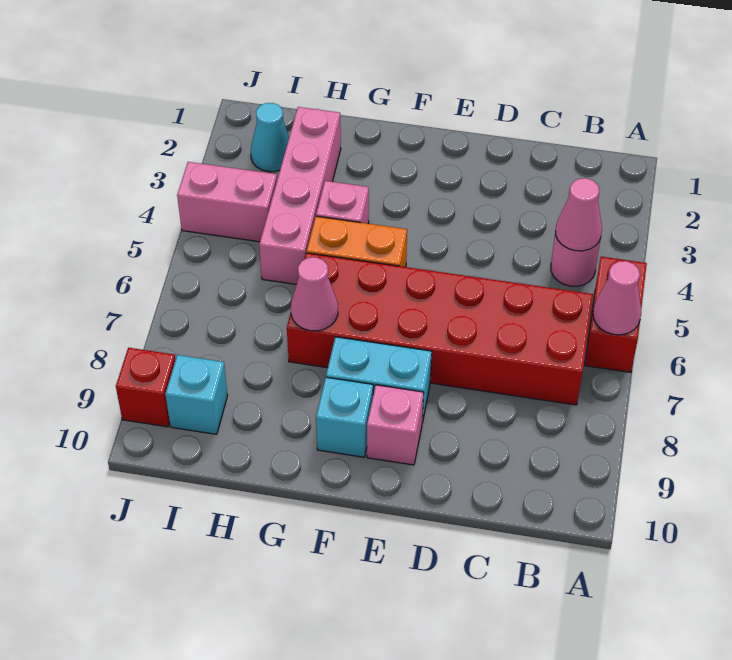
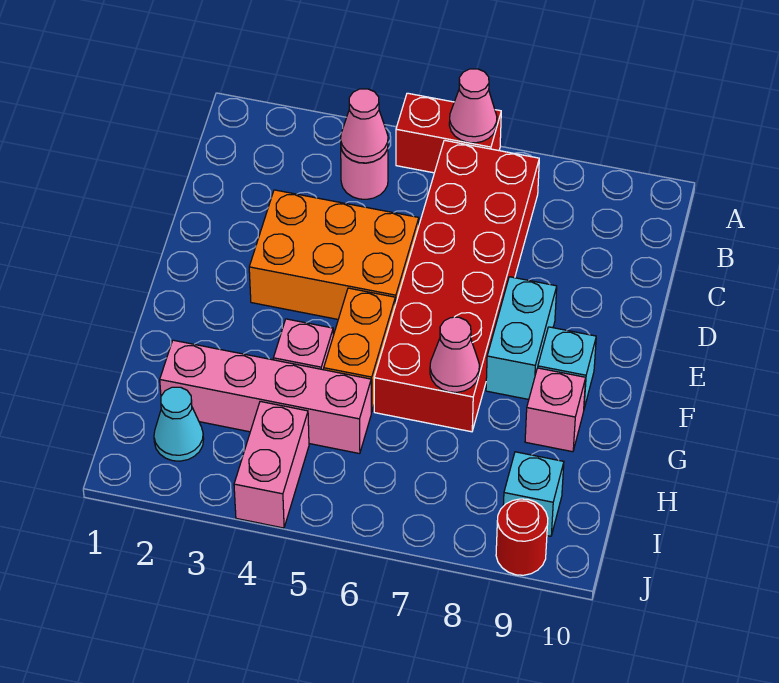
none -> orange 2x3 brick [249,190,419,319]
pink 1x1 brick [367,385,424,465] -> pink 1x1 brick moved to [525,368,586,452]
red 1x1 brick [116,348,175,427] -> red 1x1 round brick [496,499,548,575]

